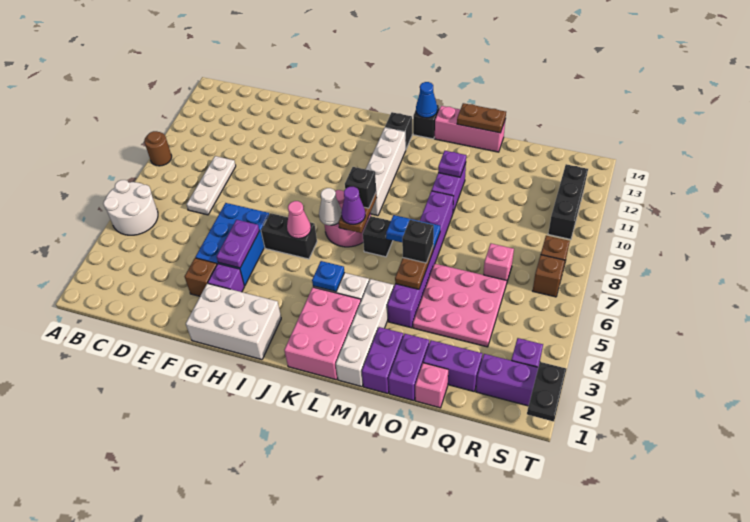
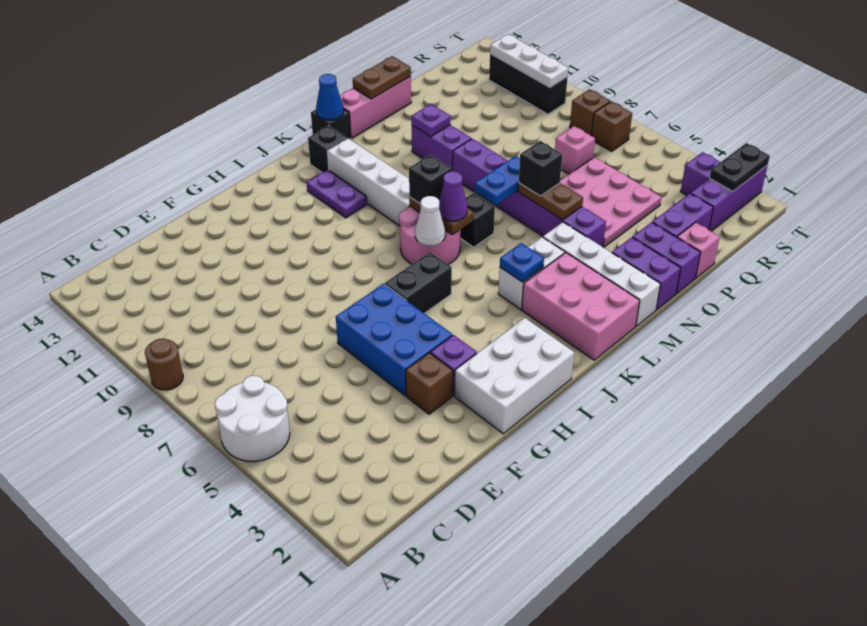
white 1x3 plate [186,156,236,215] -> white 1x3 plate moved to [490,34,568,87]
purple 1x2 plate [217,220,259,268] -> purple 1x2 plate moved to [307,170,367,218]
pink 1x1 cone [287,201,311,239] -> none
black 1x2 plate [527,362,566,422] -> black 1x2 plate turned to [710,143,770,191]

